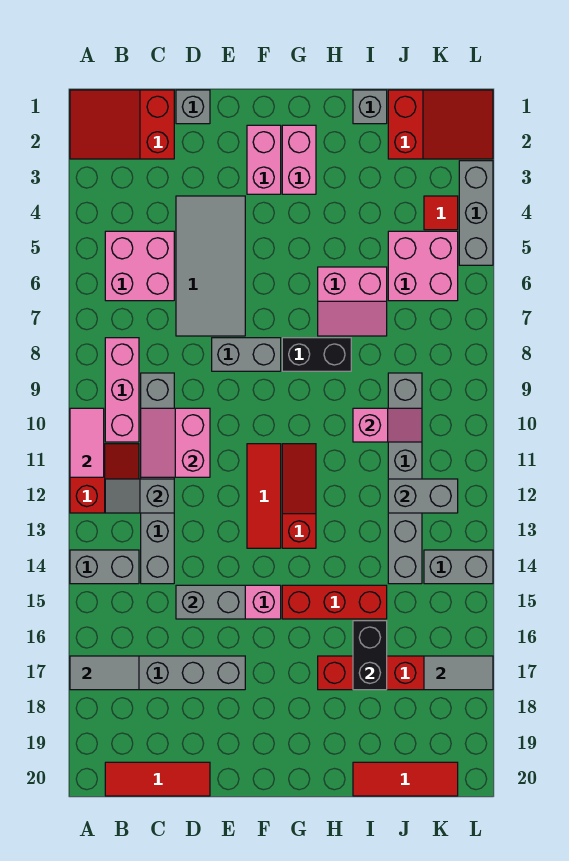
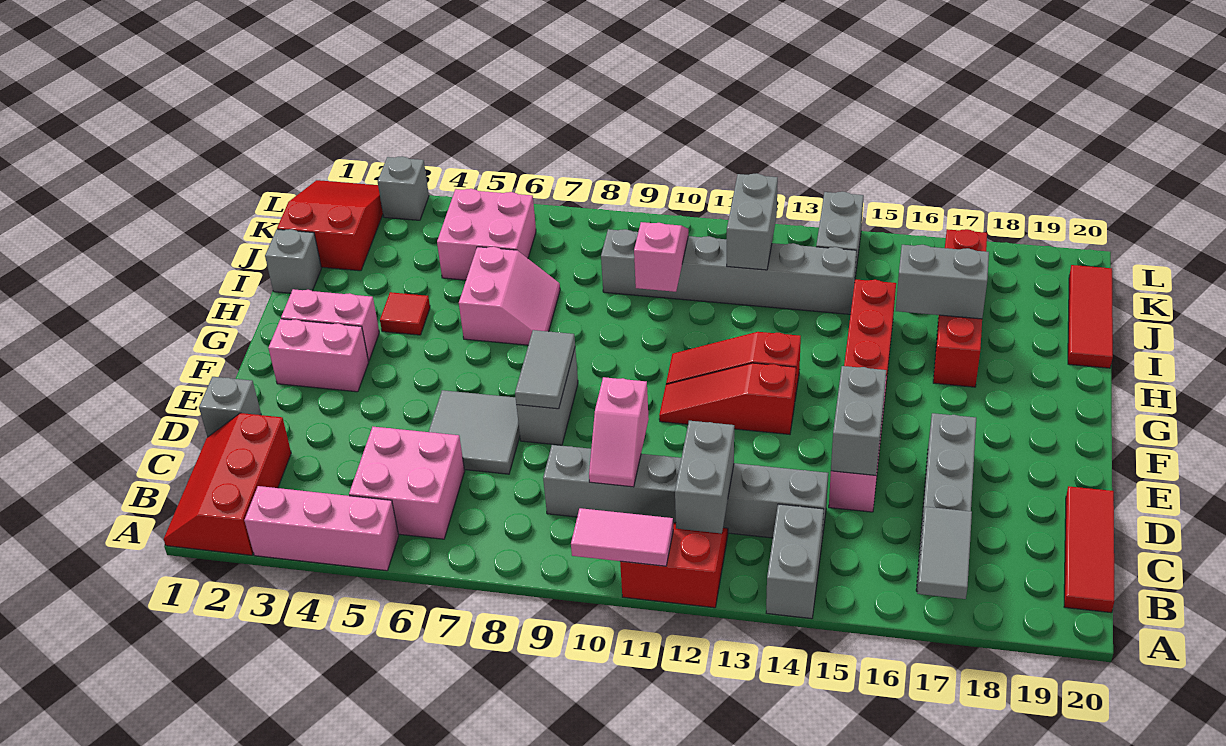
red 2x3 slope [70,90,174,159] -> red 2x3 slope turned to [164,413,291,555]
pink 1x3 brick [105,338,139,442] -> pink 1x3 brick moved to [245,486,399,571]
grey 1x2 slope [105,479,174,513] -> grey 1x2 brick [675,421,734,533]
pink 2x2 slope [141,408,210,477] -> pink 1x2 slope [589,377,649,487]
grey 2x4 tile [176,196,245,336] -> grey 2x2 tile [429,390,520,474]
red 1x3 tile [247,444,281,548] -> red 1x3 slope [659,363,796,434]
black 1x2 brick [282,338,351,371] -> none
black 1x2 brick [353,621,387,690] -> grey 1x2 brick [896,245,989,319]
red 1x1 tile [424,196,458,230] -> red 1x1 tile moved to [380,292,430,335]
grey 1x2 tile [424,656,493,690] -> grey 1x2 tile moved to [515,330,575,409]
grey 1x3 brick [459,161,493,265] -> grey 1x1 brick [378,156,429,220]

